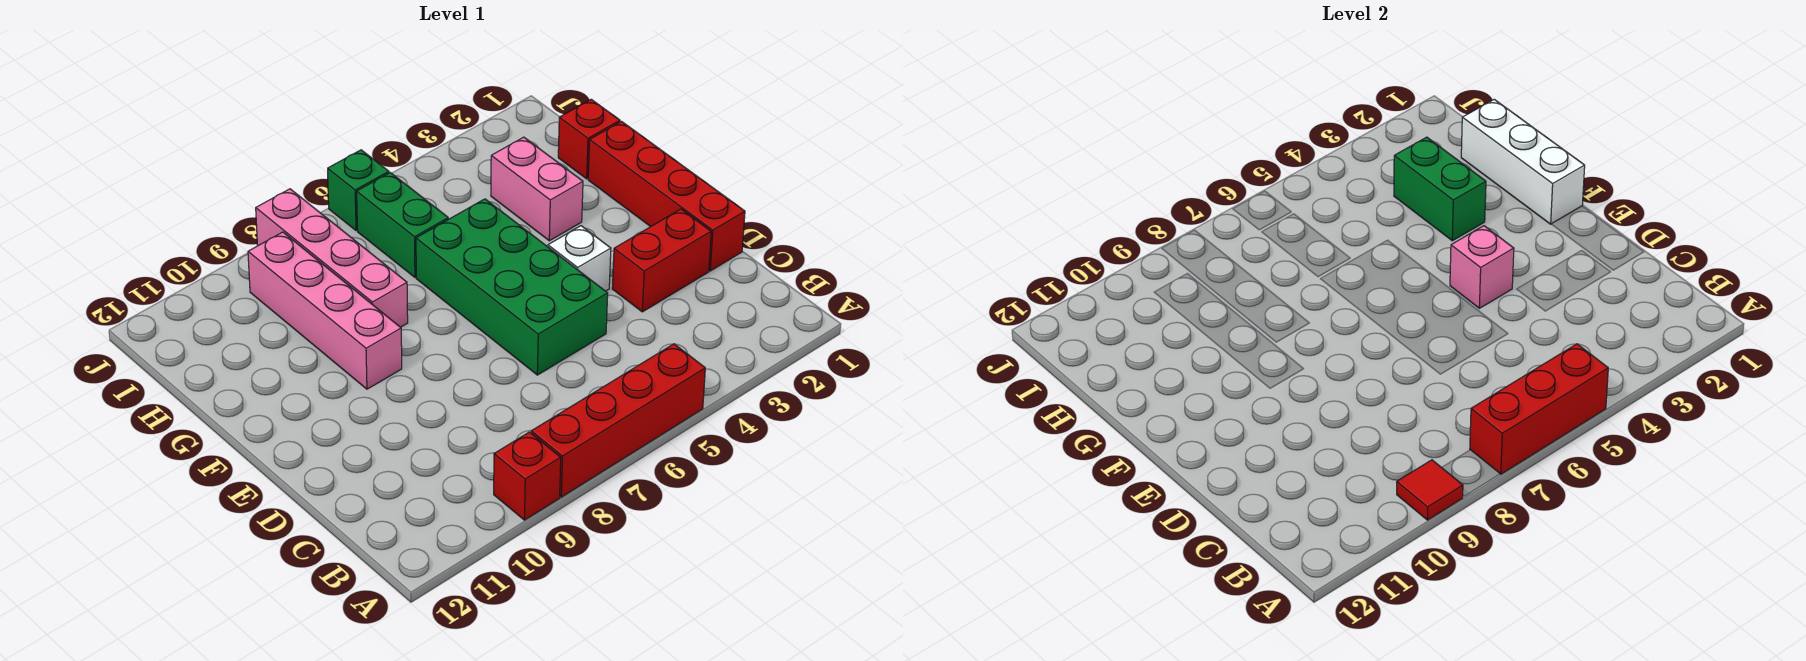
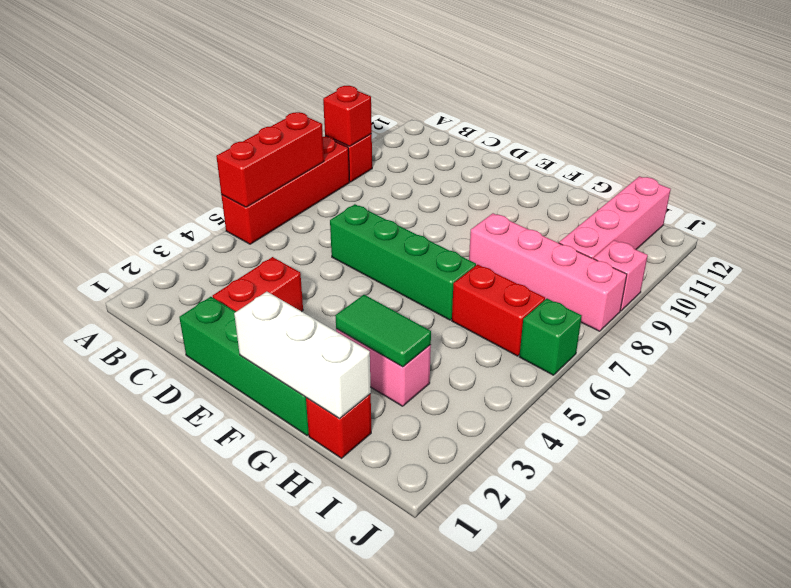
red 1x1 tile [1397,460,1463,520] -> red 1x1 brick [323,86,372,146]
red 1x4 brick [588,121,745,271] -> green 1x4 brick [179,297,309,435]
green 2x4 brick [416,199,608,375] -> green 1x4 brick [330,204,476,320]
white 1x1 brick [548,226,611,291] -> none
pink 1x1 brick [1450,226,1514,308] -> pink 1x1 brick moved to [594,240,648,311]
pink 1x4 brick [248,232,402,389] -> pink 1x4 brick turned to [559,176,671,259]
green 1x2 brick [1394,137,1486,241] -> green 1x2 tile [335,295,431,367]
green 1x2 brick [357,173,448,277] -> red 1x2 brick [452,264,545,356]

